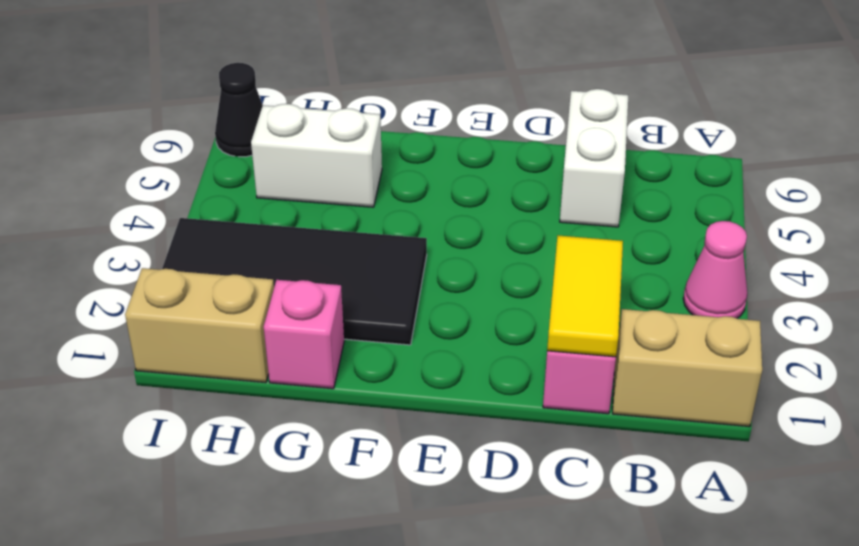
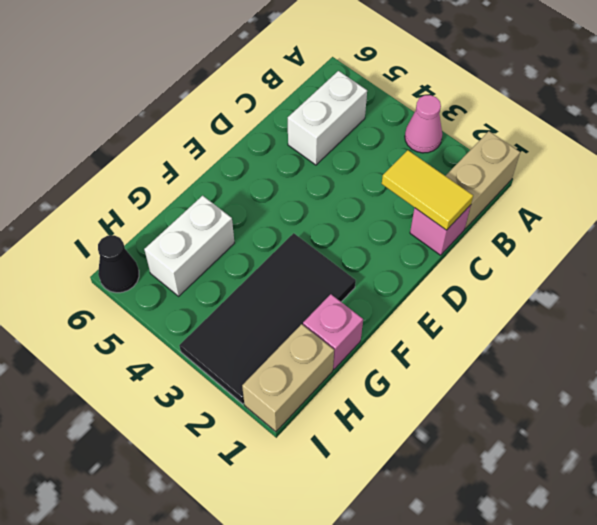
white 1x2 brick [560,89,628,227] -> white 1x2 brick turned to [288,71,367,165]

